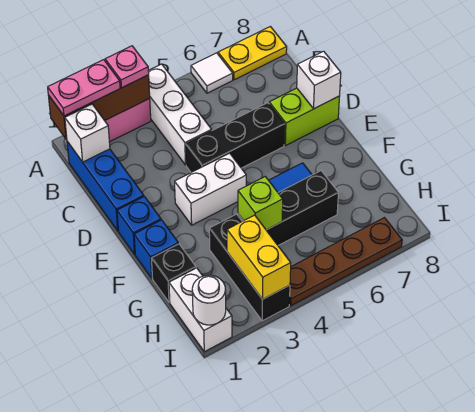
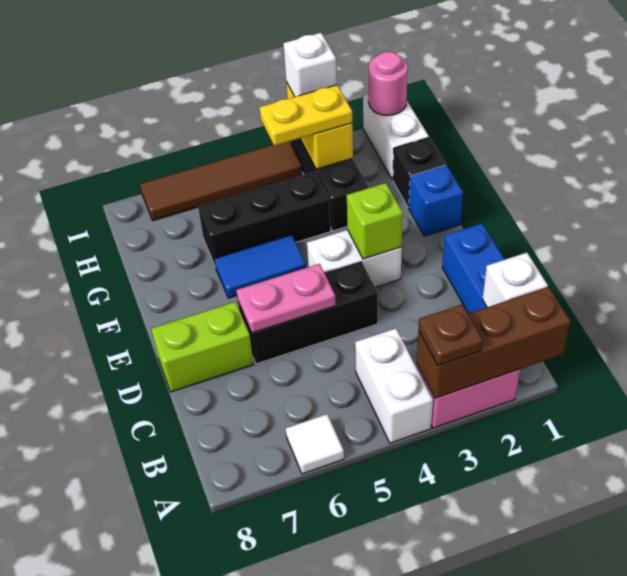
pink 1x2 plate [48,60,120,116] -> pink 1x2 plate moved to [236,264,336,333]
pink 1x1 plate [105,46,149,87] -> brown 1x1 plate [419,305,483,366]
white 1x3 brick [148,64,212,165] -> white 1x2 brick [355,329,433,443]
yellow 1x2 plate [218,27,287,80] -> yellow 1x2 plate moved to [259,85,352,146]
white 1x1 brick [297,51,341,109] -> white 1x1 brick moved to [283,33,337,97]
blue 1x1 brick [117,196,161,254] -> none
lime 1x1 brick [238,177,283,230] -> lime 1x1 brick moved to [347,183,403,259]
white 1x1 round brick [192,275,226,325] -> pink 1x1 round brick [369,52,408,115]
brown 1x4 plate [289,218,402,306] -> brown 1x4 tile [140,142,302,221]

